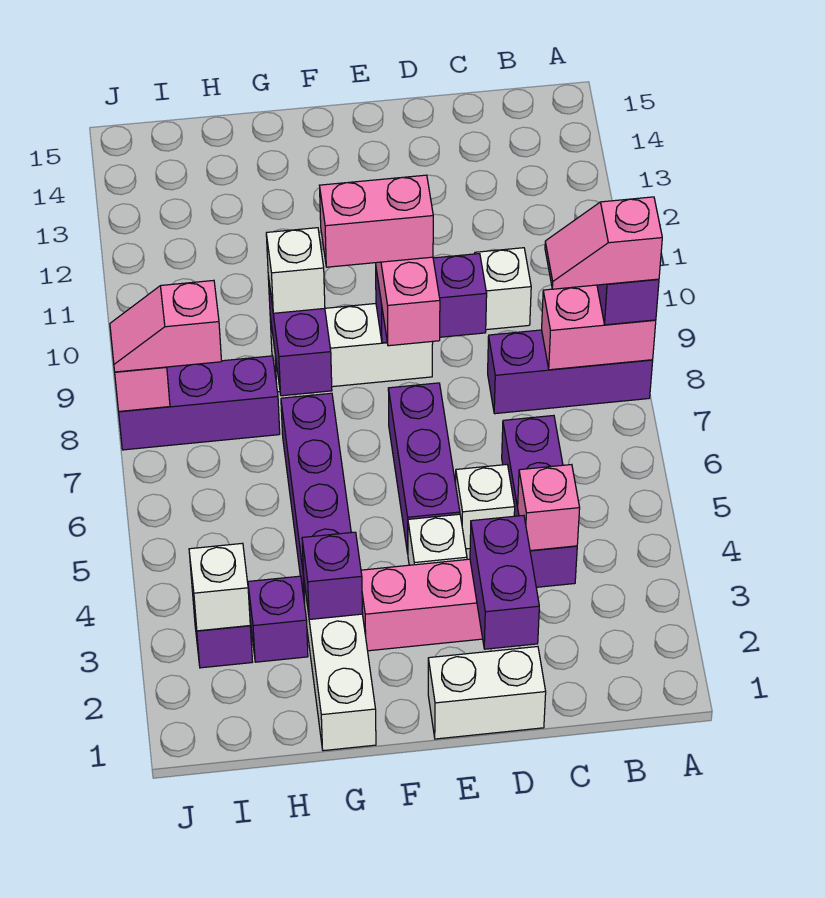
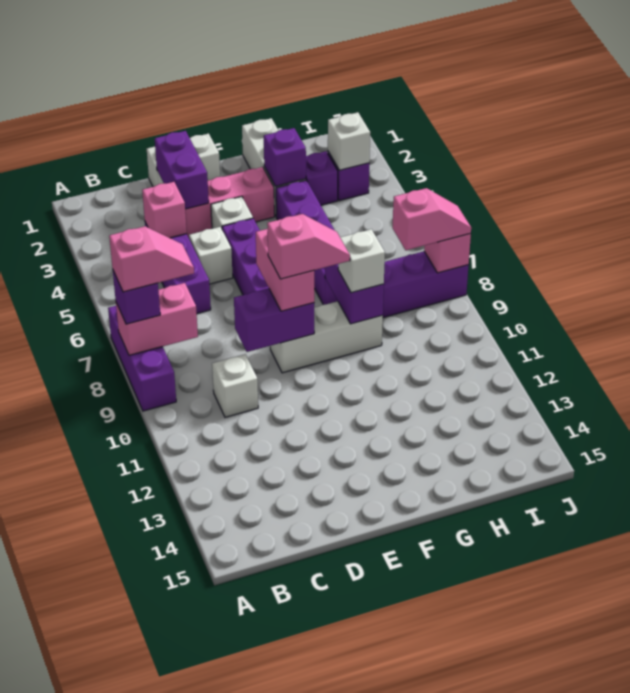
purple 1x3 brick [488,330,653,414] -> purple 1x3 brick turned to [108,306,176,411]
pink 1x2 brick [319,175,433,267] -> pink 1x2 slope [267,214,350,279]

